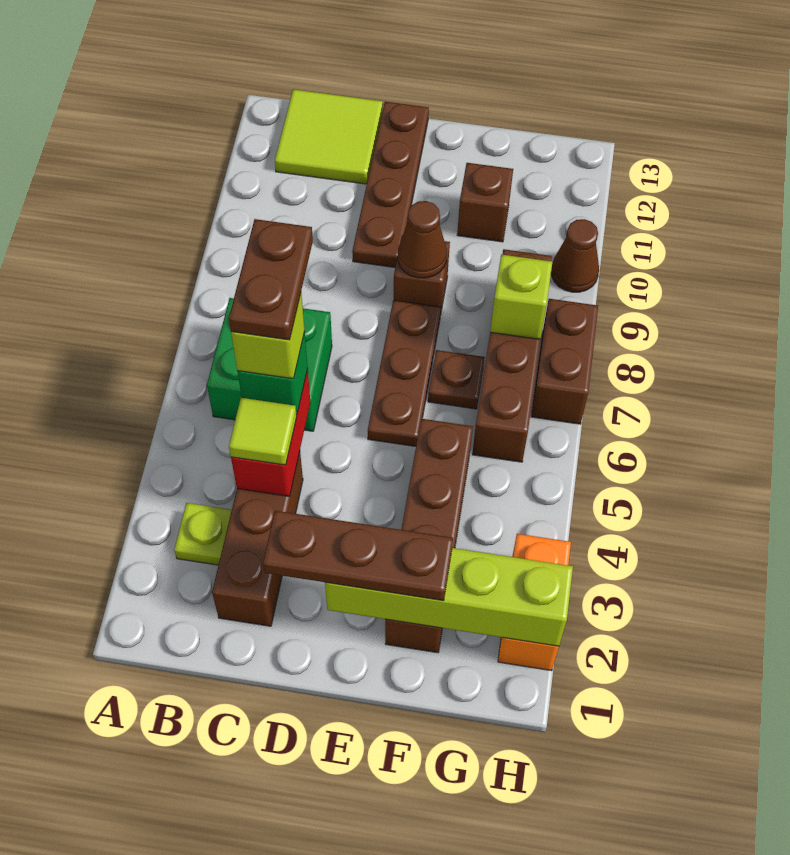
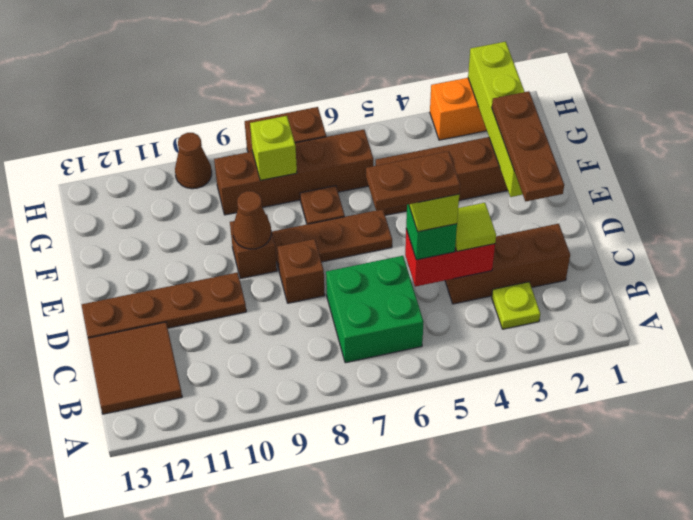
lime 2x2 tile [275,90,383,184] -> brown 2x2 tile [88,322,182,414]
brown 1x1 brick [457,163,513,242] -> brown 1x1 brick moved to [278,239,325,303]

